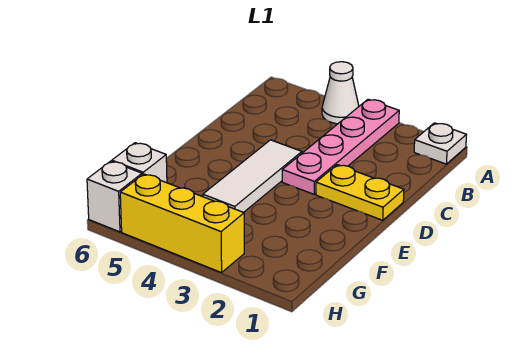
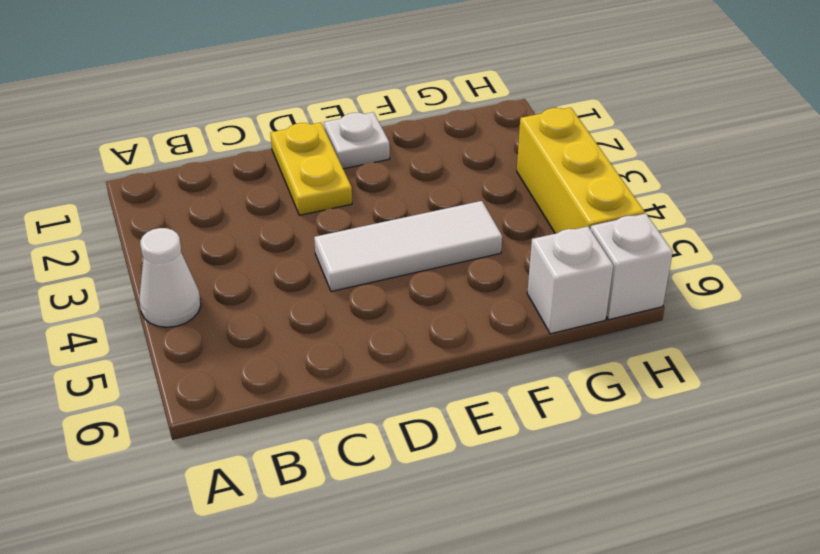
white 1x1 plate [414,123,466,164] -> white 1x1 plate moved to [324,112,390,169]
pink 1x4 plate [282,99,399,194] -> none

